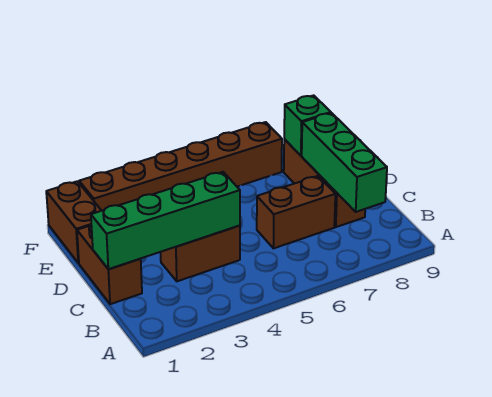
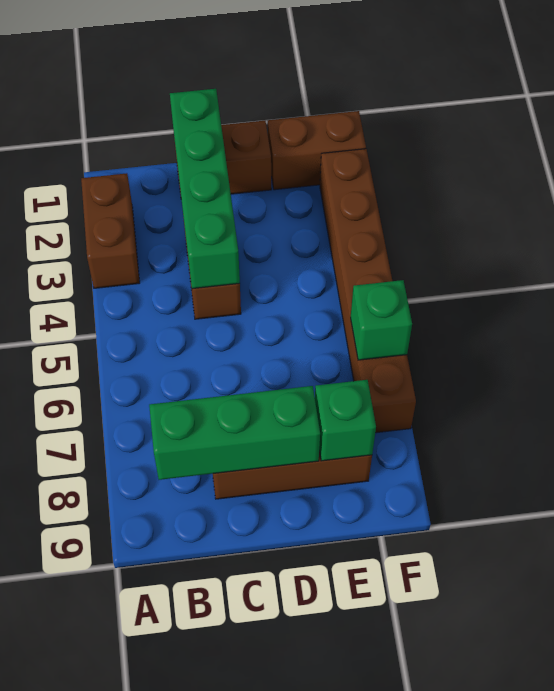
brown 1x2 brick [257,176,335,248] -> brown 1x2 brick moved to [81,173,140,288]
none -> green 1x1 brick [351,280,412,360]

